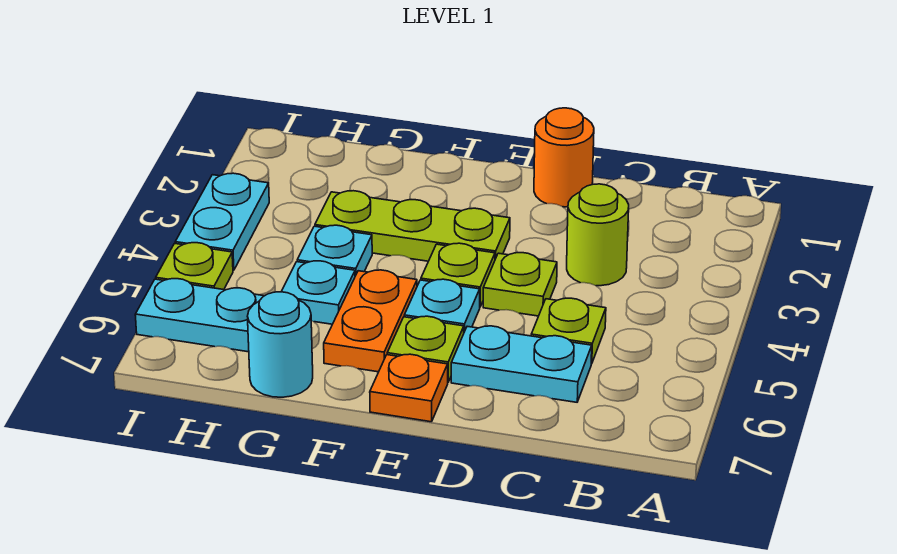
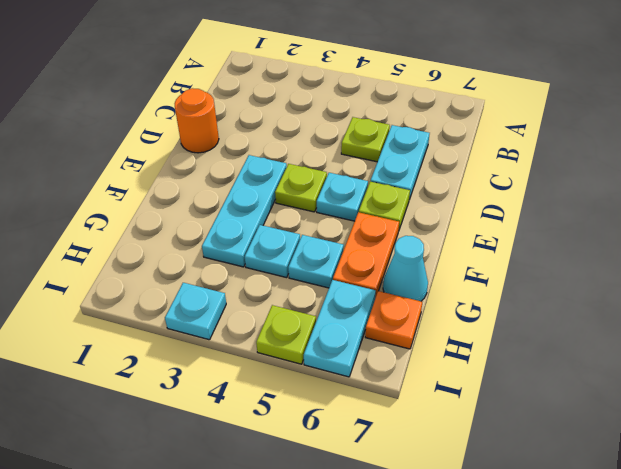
lime 1x1 round brick [567,184,629,286] -> none
lime 1x1 plate [483,253,557,316] -> none
lime 1x3 plate [315,191,510,261] -> cyan 1x3 plate [202,155,287,267]
orange 1x1 plate [370,354,448,422] -> orange 1x1 plate moved to [365,291,422,349]
orange 1x2 plate [324,270,417,372] -> orange 1x2 plate turned to [333,212,399,298]
cyan 1x1 round brick [247,292,313,397] -> cyan 1x1 cone [383,236,428,301]
cyan 1x2 plate [175,173,269,270] -> cyan 1x1 plate [165,283,226,340]

